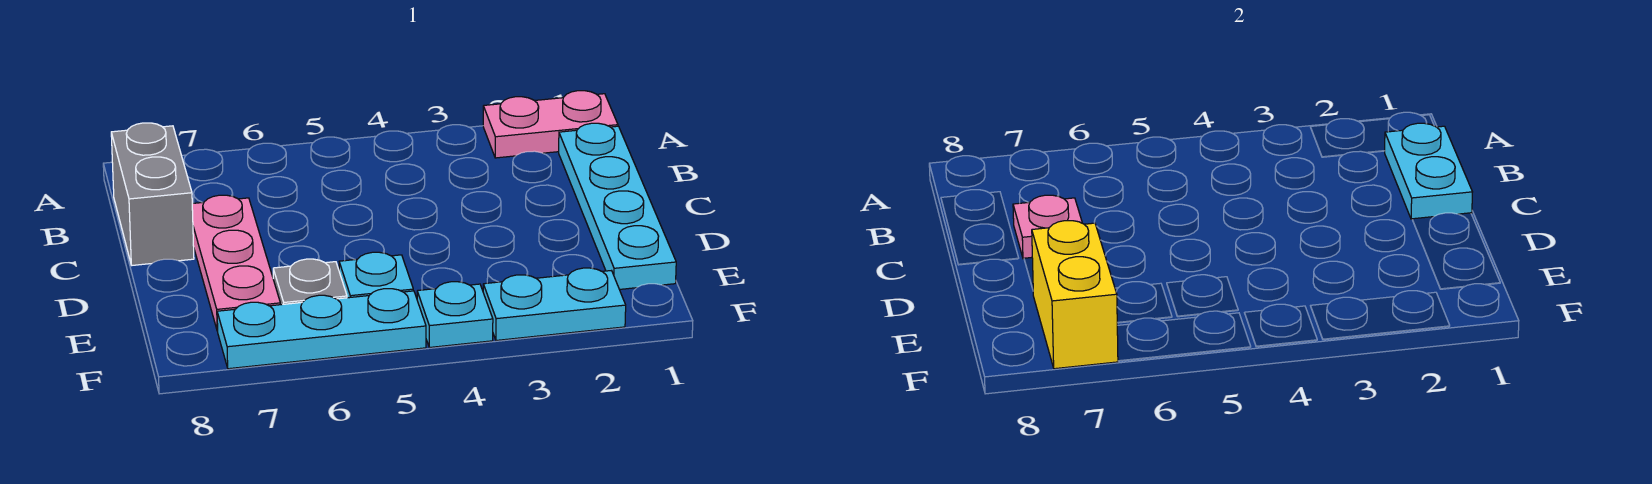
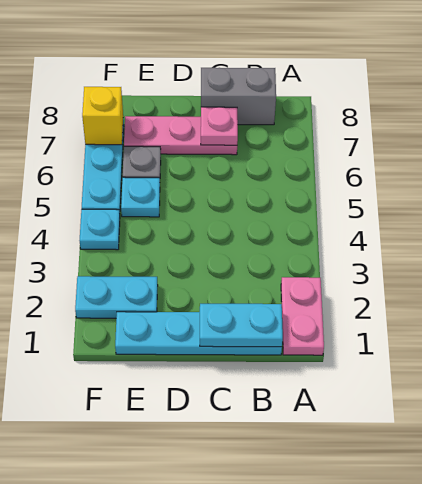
yellow 1x2 brick [1032,221,1118,369] -> yellow 1x1 brick [82,87,123,145]
cyan 1x2 plate [483,268,626,340] -> cyan 1x2 plate turned to [75,276,158,318]

